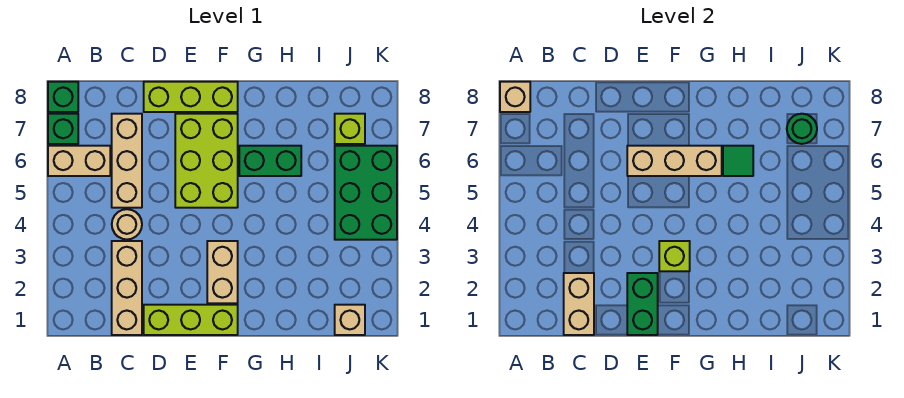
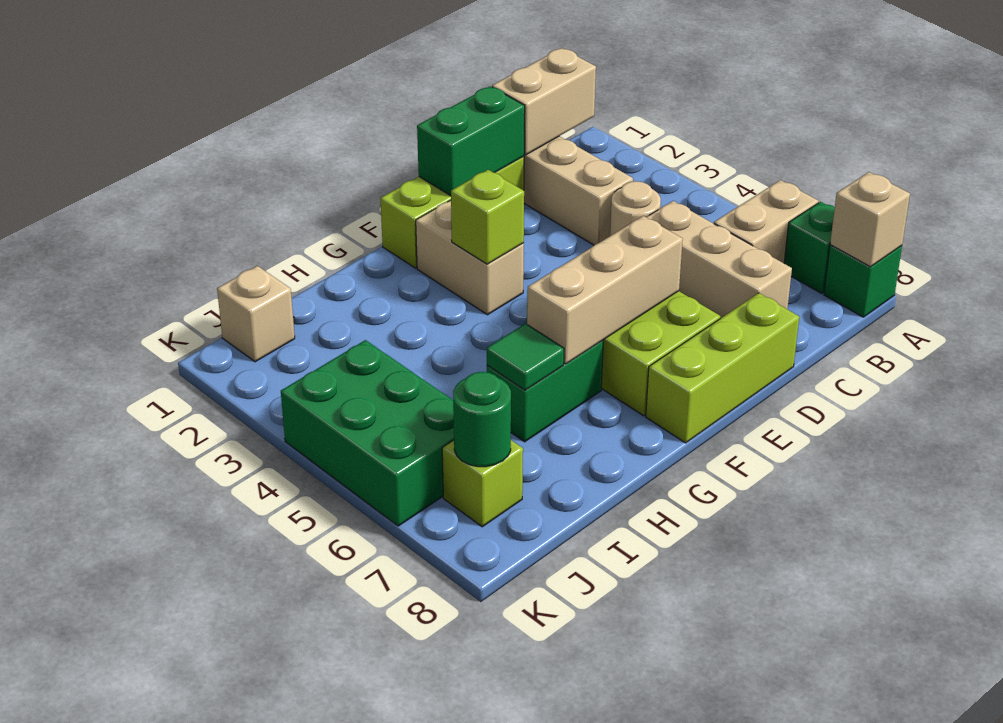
tan 1x2 brick [564,273,594,335] -> tan 1x2 brick turned to [492,48,596,155]
green 1x2 brick [627,273,658,335] -> green 1x2 brick turned to [417,86,525,196]

